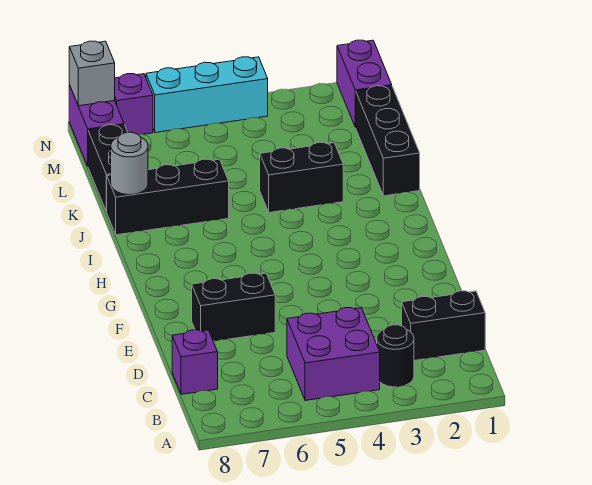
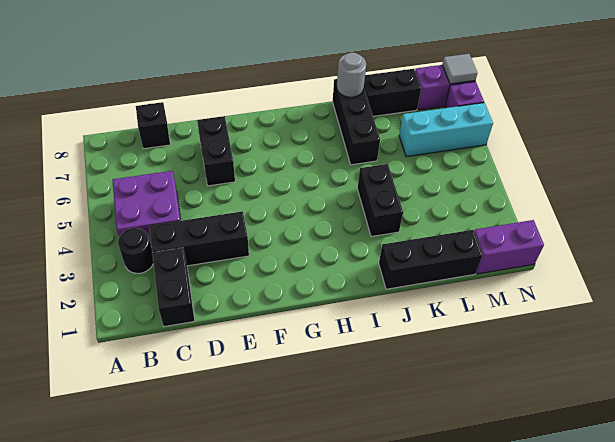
none -> black 1x3 brick [149,211,249,266]
purple 1x1 brick [172,330,218,394] -> black 1x1 brick [136,102,170,149]
cyan 1x3 brick [146,57,268,133] -> cyan 1x3 brick turned to [399,103,493,157]
grey 1x1 brick [69,41,115,106] -> grey 1x1 tile [442,54,477,84]

